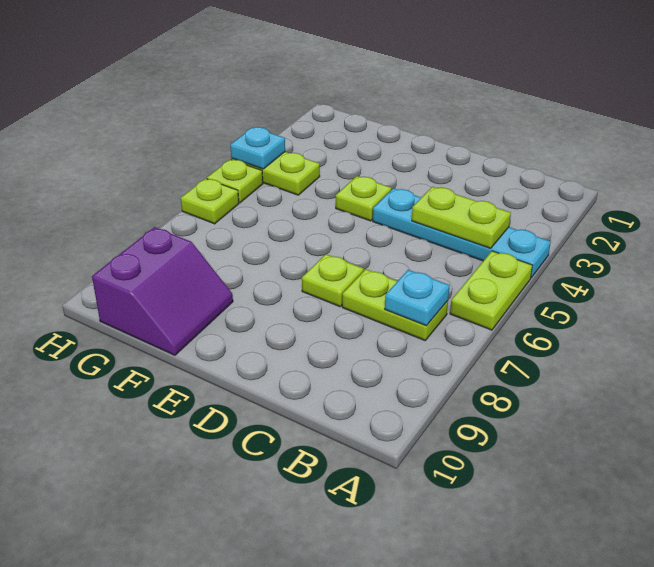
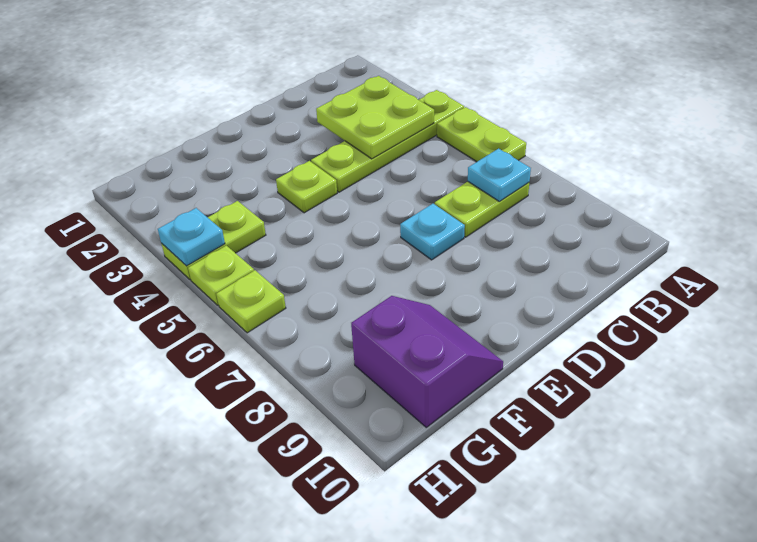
cyan 1x4 plate [373,188,551,278] -> lime 1x4 plate [311,90,464,192]
lime 1x2 plate [412,187,511,248] -> lime 2x2 plate [316,76,434,159]
lime 1x1 plate [302,254,364,307] -> cyan 1x1 plate [400,204,465,260]

